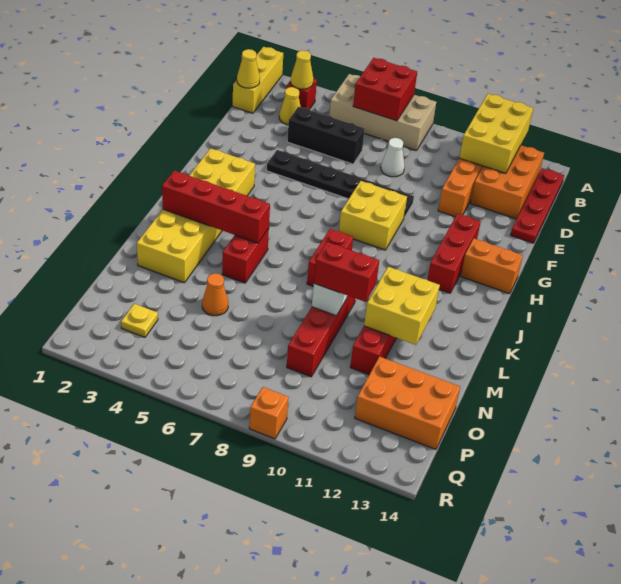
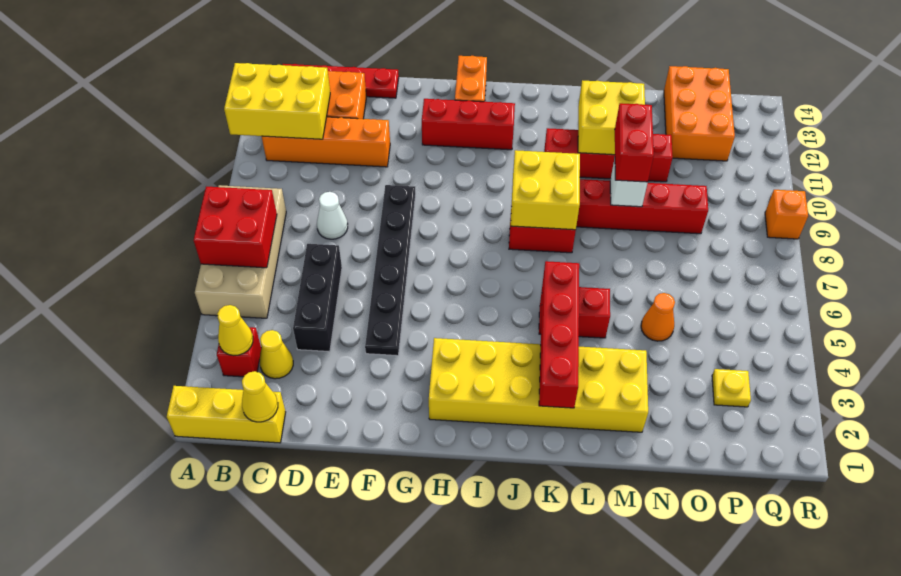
yellow 2x2 brick [339,181,407,250] -> yellow 2x2 brick moved to [511,150,580,230]

